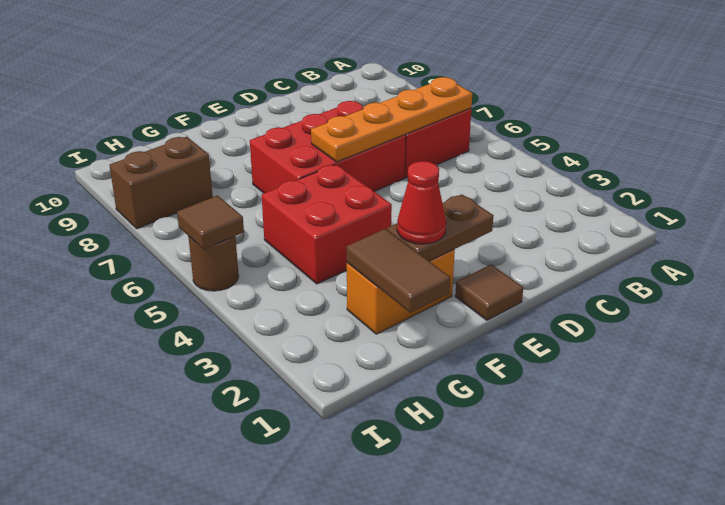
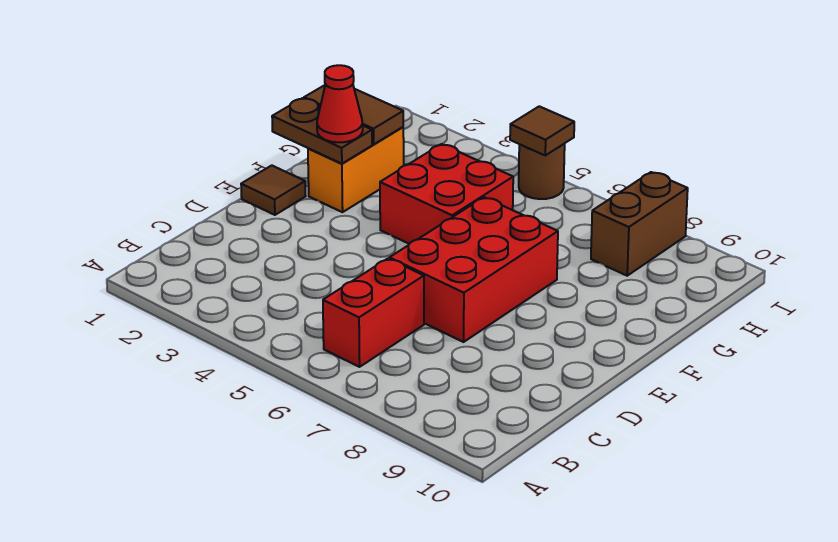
orange 1x4 plate [311,77,472,162] -> none
brown 1x2 plate [387,194,494,261] -> brown 1x2 plate turned to [272,98,372,164]

